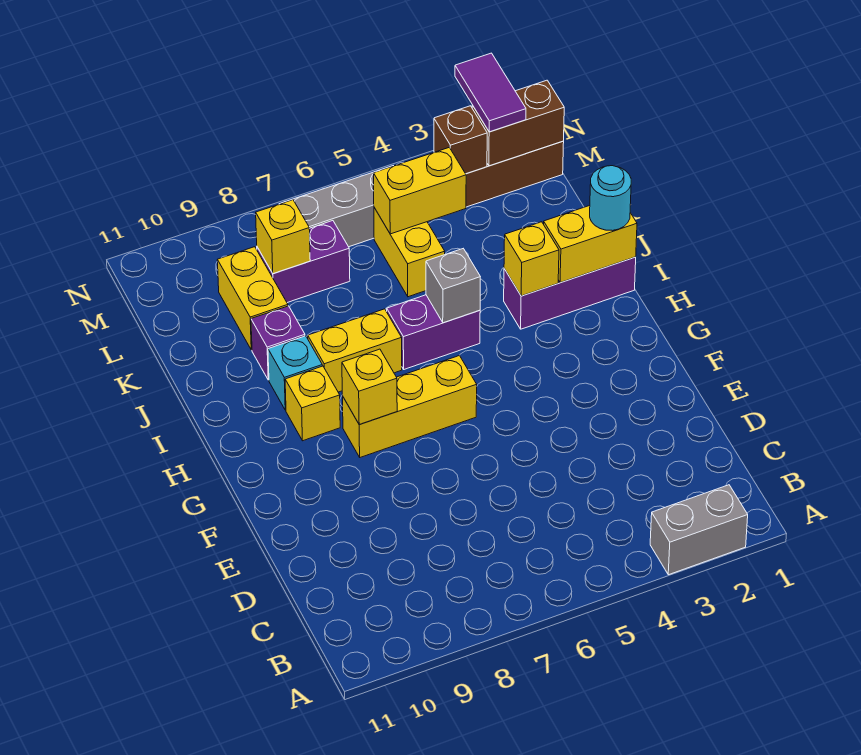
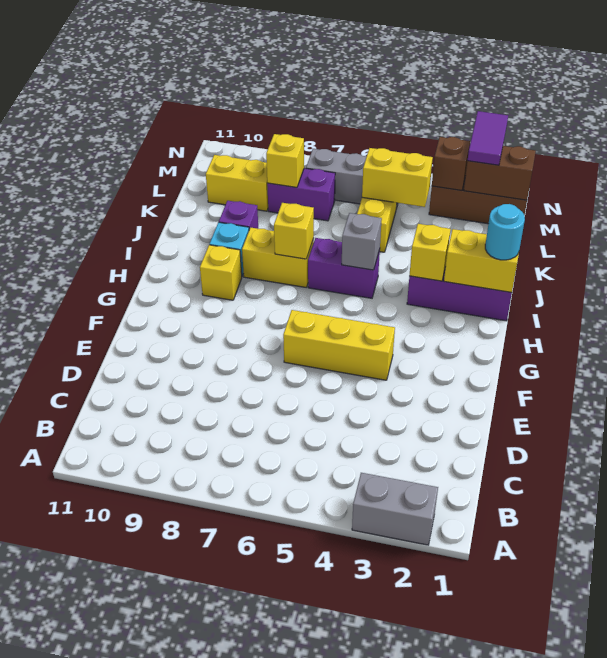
yellow 1x3 brick [342,355,477,457] -> yellow 1x3 brick moved to [283,310,395,380]
yellow 1x1 brick [342,349,397,425] -> yellow 1x1 brick moved to [274,203,314,259]
yellow 1x2 brick [217,247,288,350] -> yellow 1x2 brick turned to [206,155,268,211]

